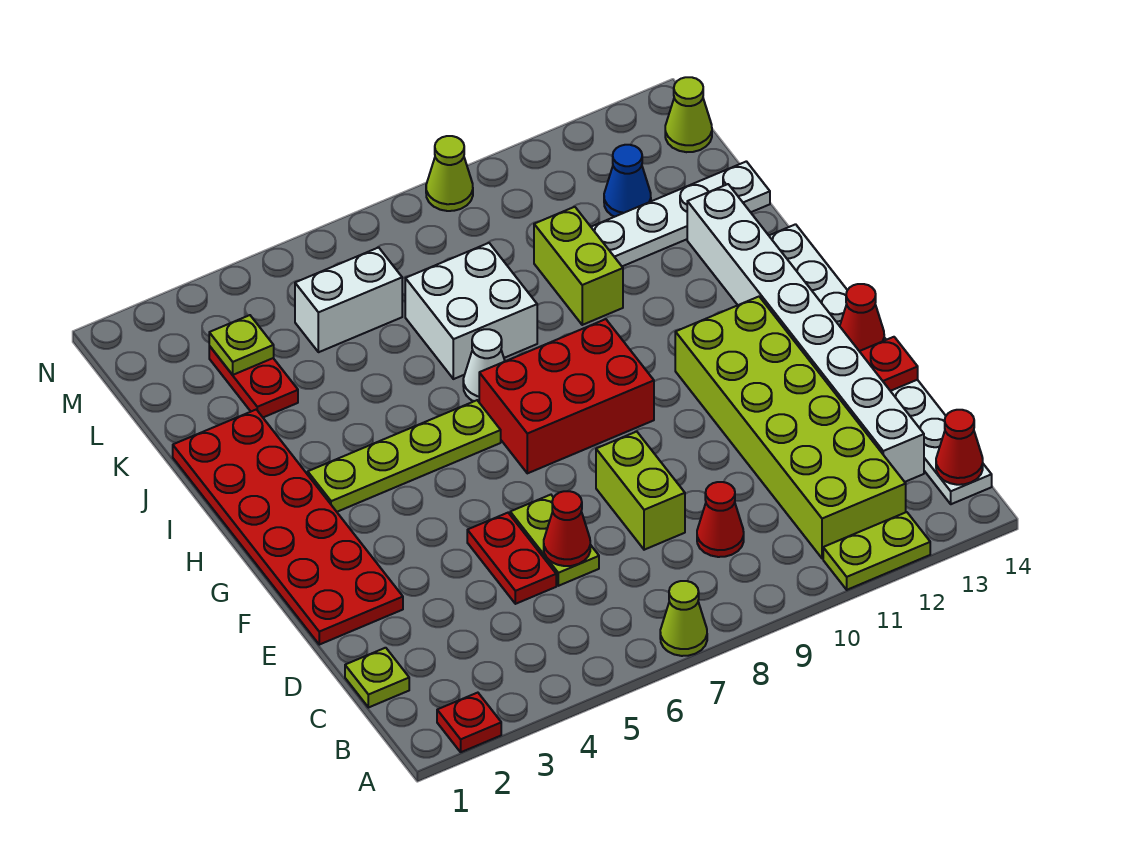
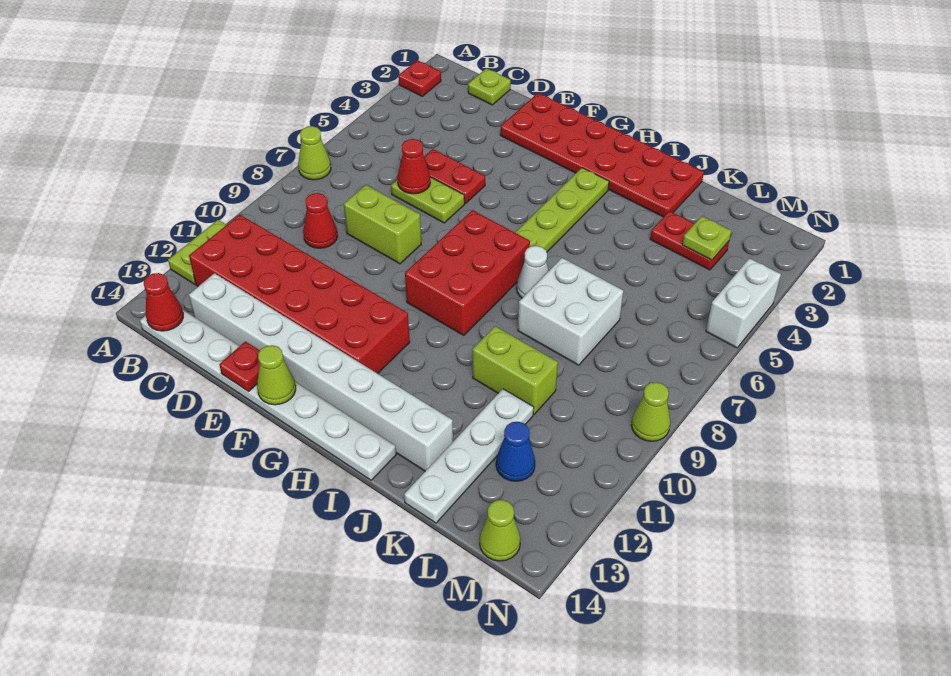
lime 2x6 brick [675,297,906,558] -> red 2x6 brick [189,215,410,374]
red 1x1 cone [840,284,884,351] -> lime 1x1 cone [257,345,296,405]
white 1x2 brick [295,247,402,352] -> white 1x2 brick moved to [706,258,781,348]

